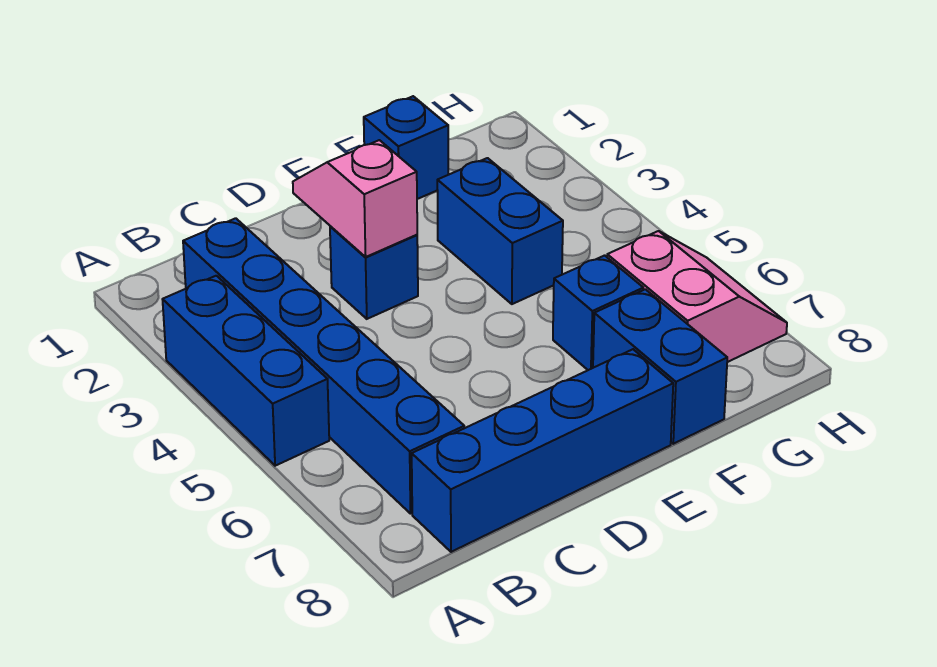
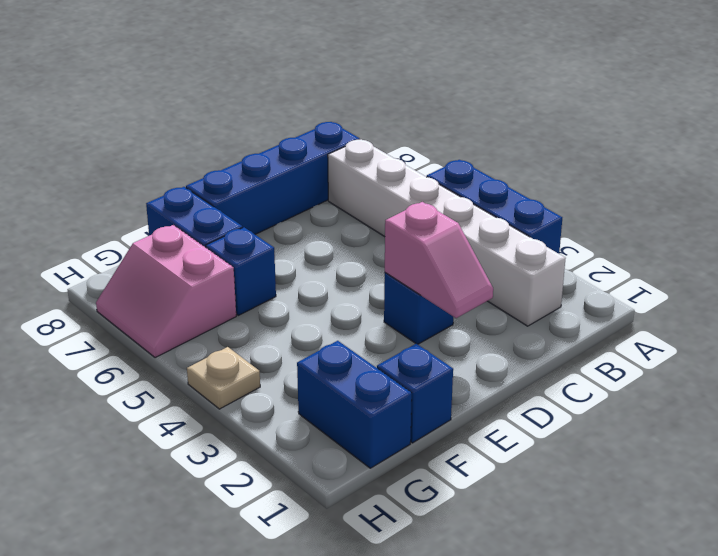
blue 1x6 brick [183,218,464,514] -> white 1x6 brick [328,140,566,326]
blue 1x2 brick [437,158,563,304] -> blue 1x2 brick moved to [297,341,412,468]
none -> tan 1x1 plate [187,347,260,409]

